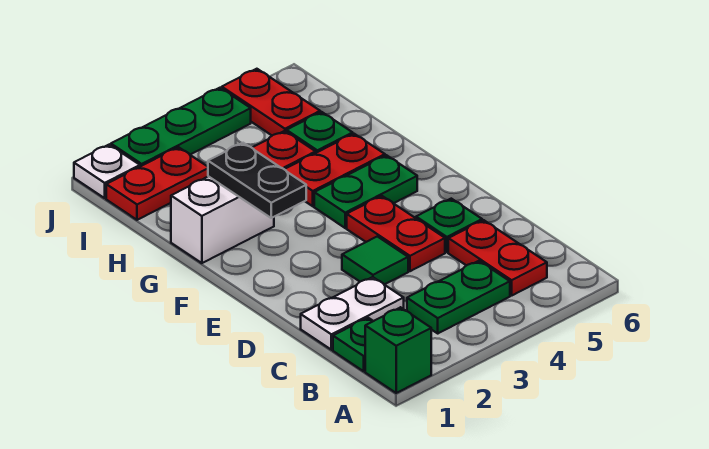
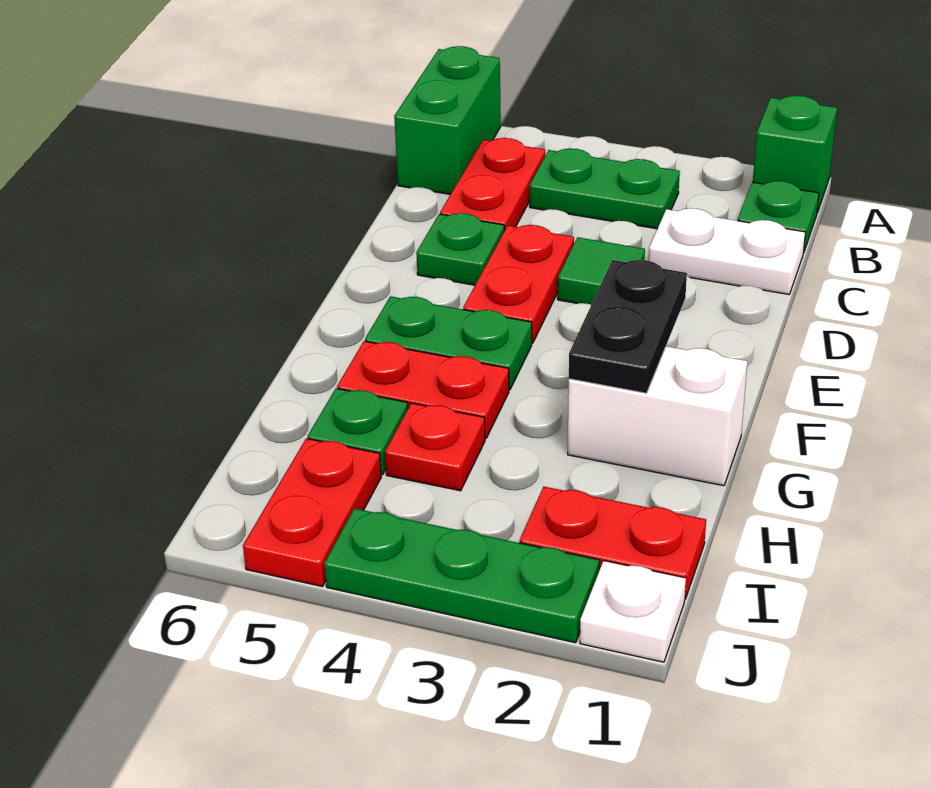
none -> green 1x2 brick [394,46,501,194]

